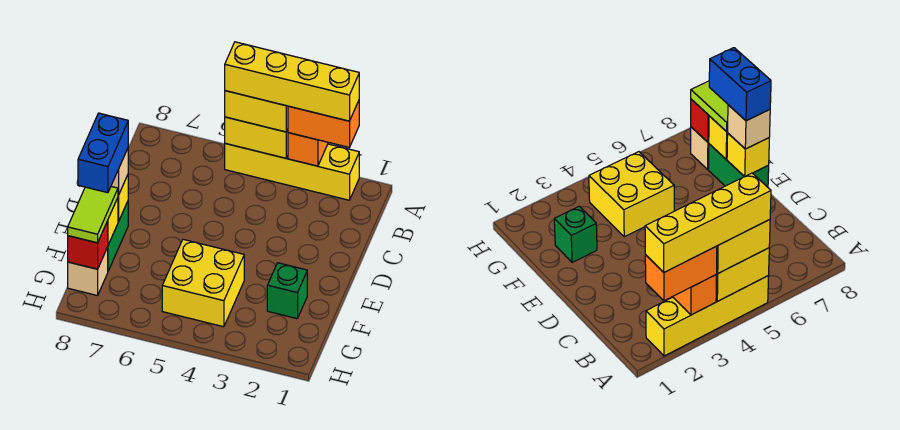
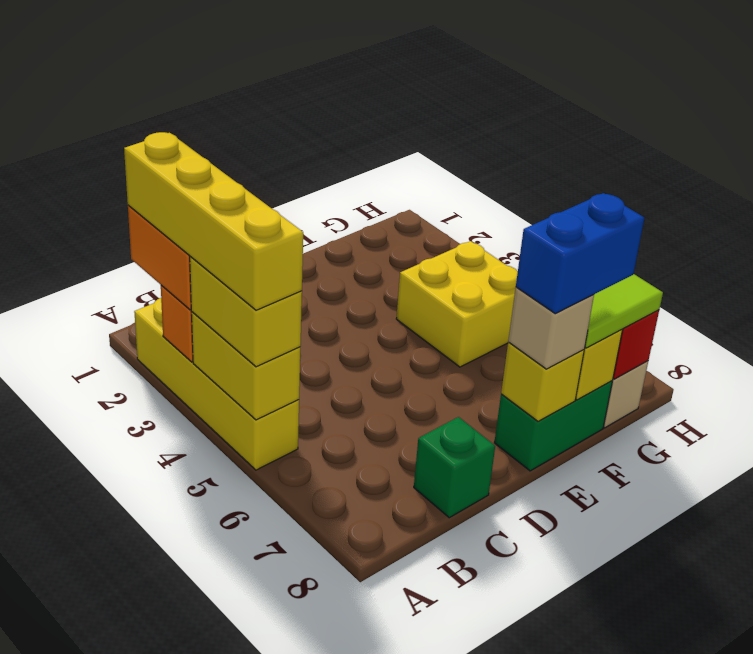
green 1x1 brick [267,263,307,319] -> green 1x1 brick moved to [414,417,495,518]

